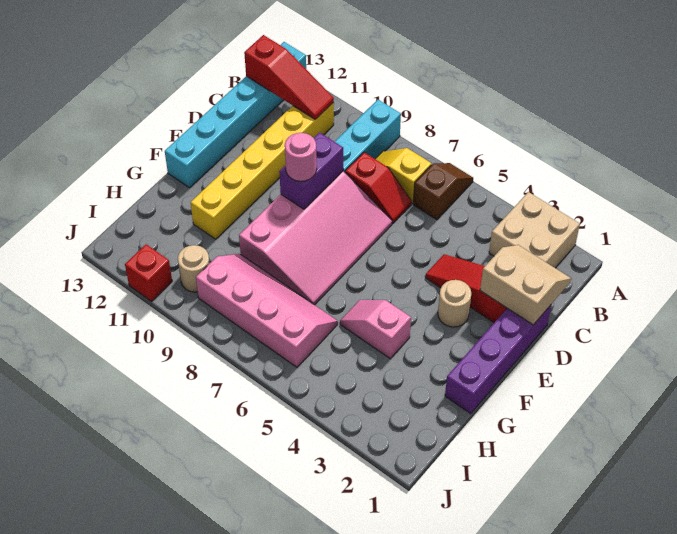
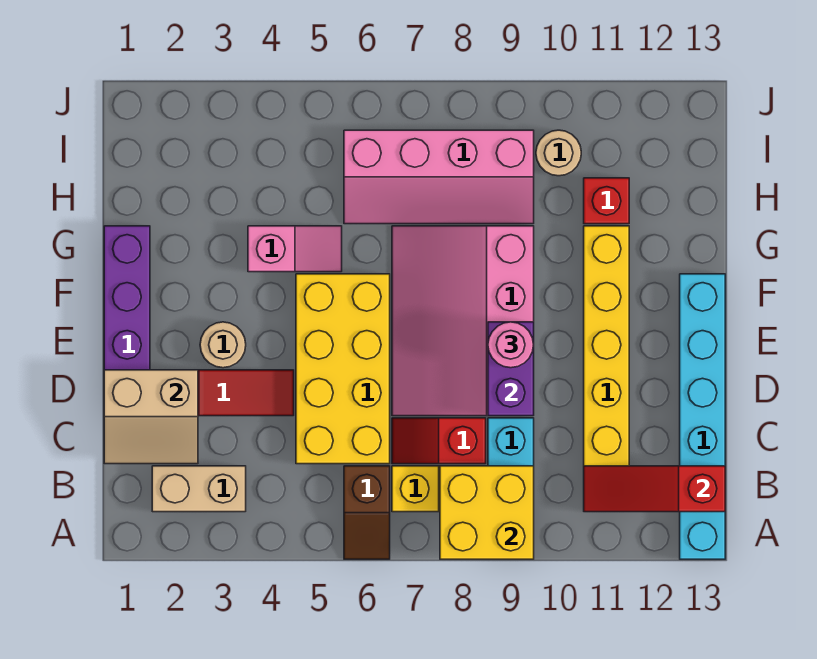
tan 2x2 brick [489,192,580,268] -> tan 1x2 brick [152,466,246,512]
none -> yellow 2x2 brick [440,466,534,559]
none -> yellow 2x4 brick [296,274,390,464]
red 1x1 brick [125,244,172,301] -> red 1x1 brick moved to [584,178,629,224]

